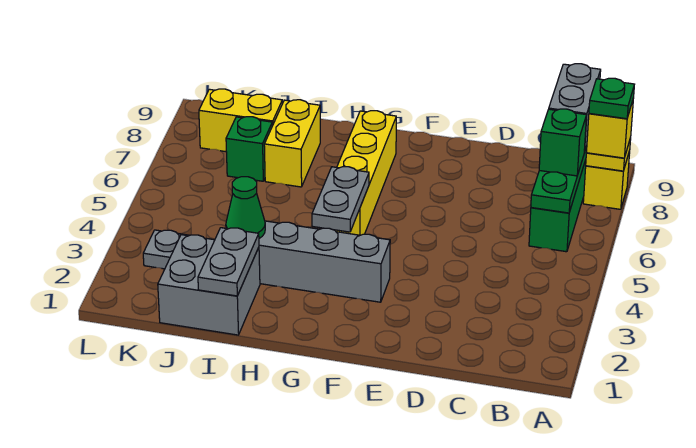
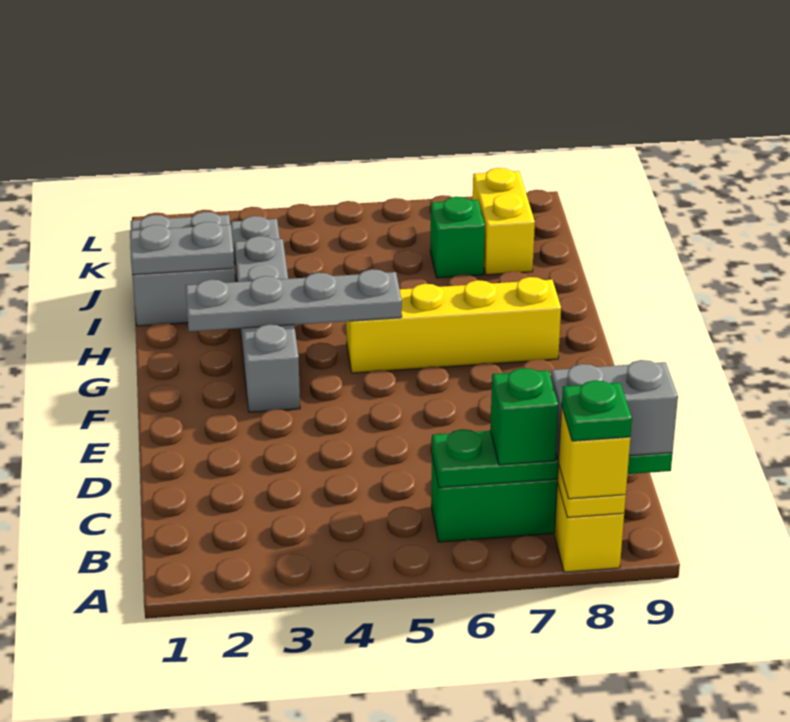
grey 1x2 plate [312,167,369,232] -> grey 1x4 plate [186,269,402,332]
green 1x1 cone [226,177,265,238] -> none
yellow 1x2 brick [264,100,320,187] -> none

